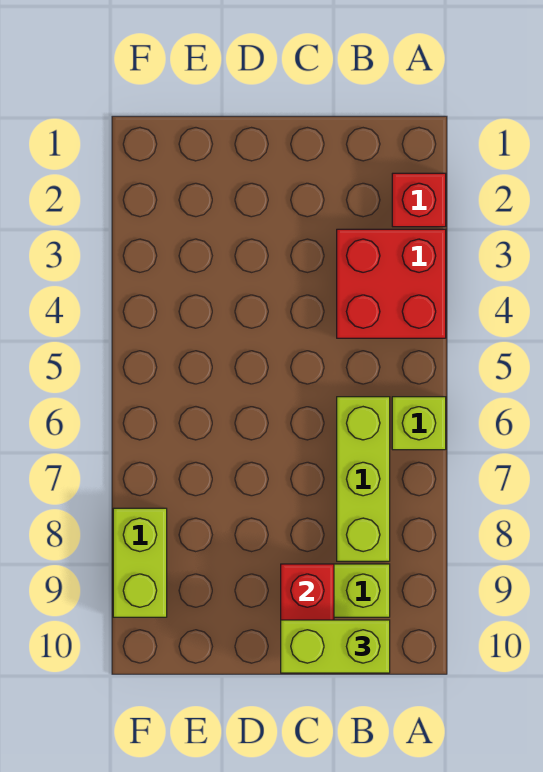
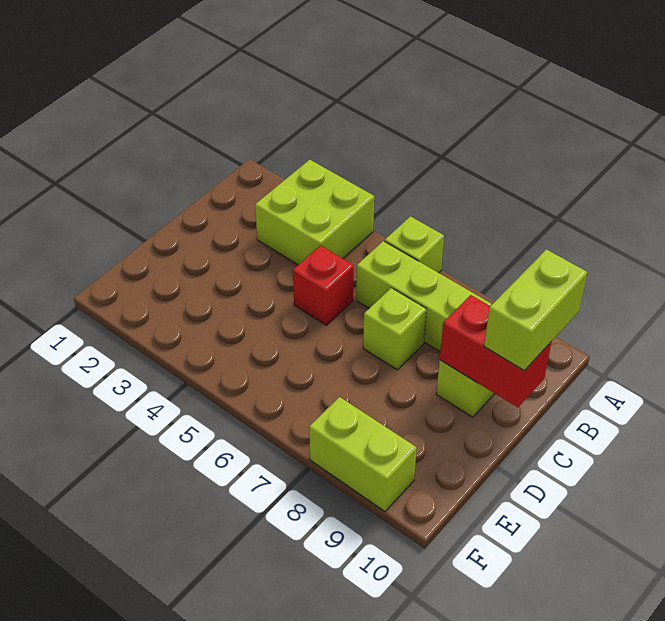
red 1x1 brick [392,173,446,227] -> red 1x1 brick moved to [293,245,354,325]
red 2x2 brick [337,229,446,338] -> lime 2x2 brick [255,160,374,265]
none -> lime 1x1 brick [363,288,426,370]

